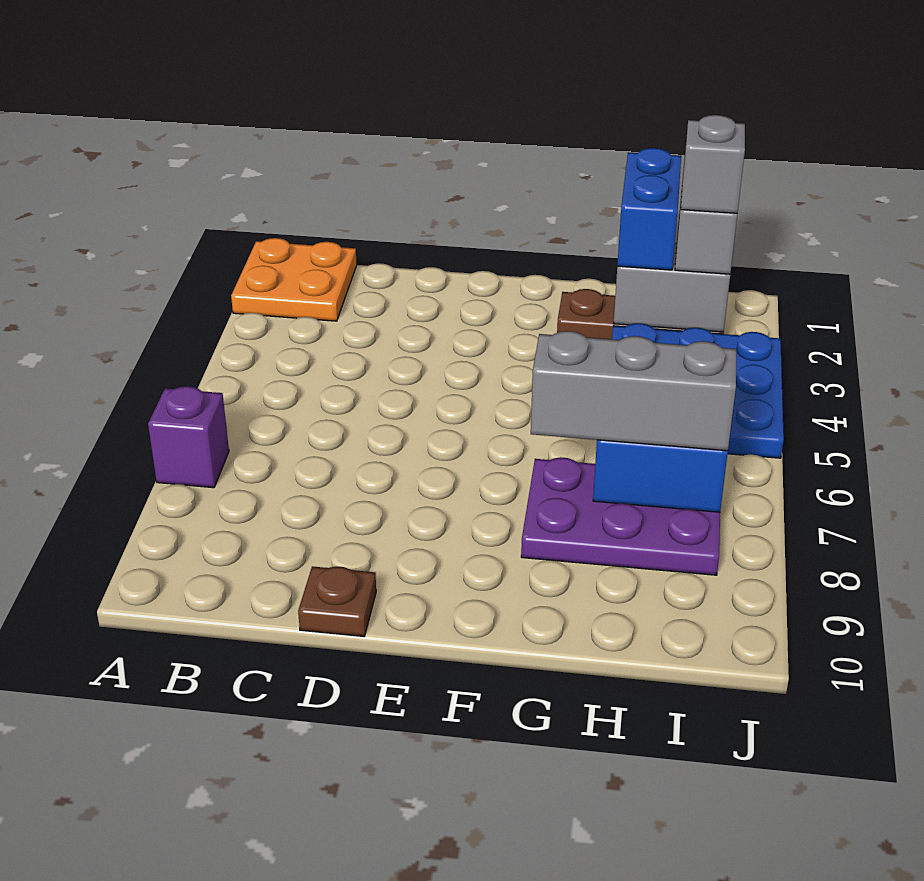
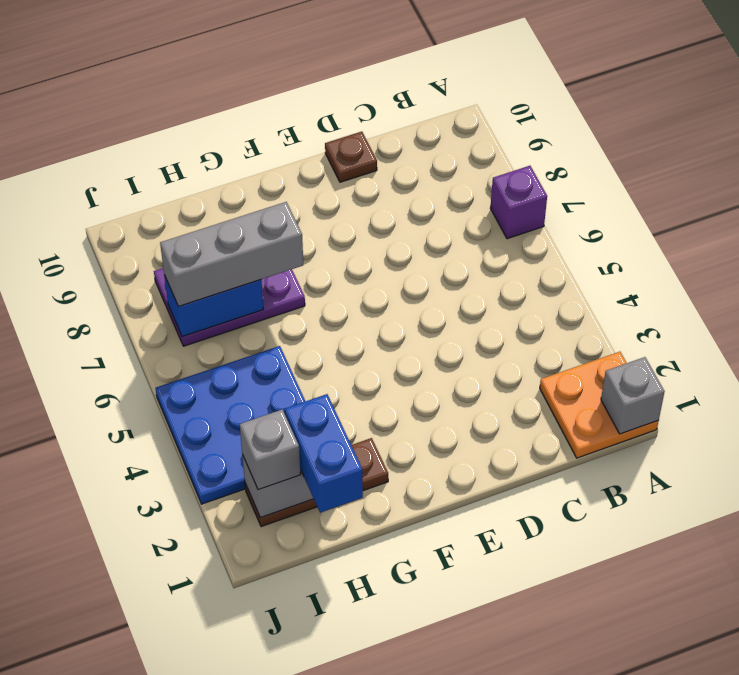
grey 1x1 brick [681,115,745,213] -> grey 1x1 brick moved to [601,357,665,434]

